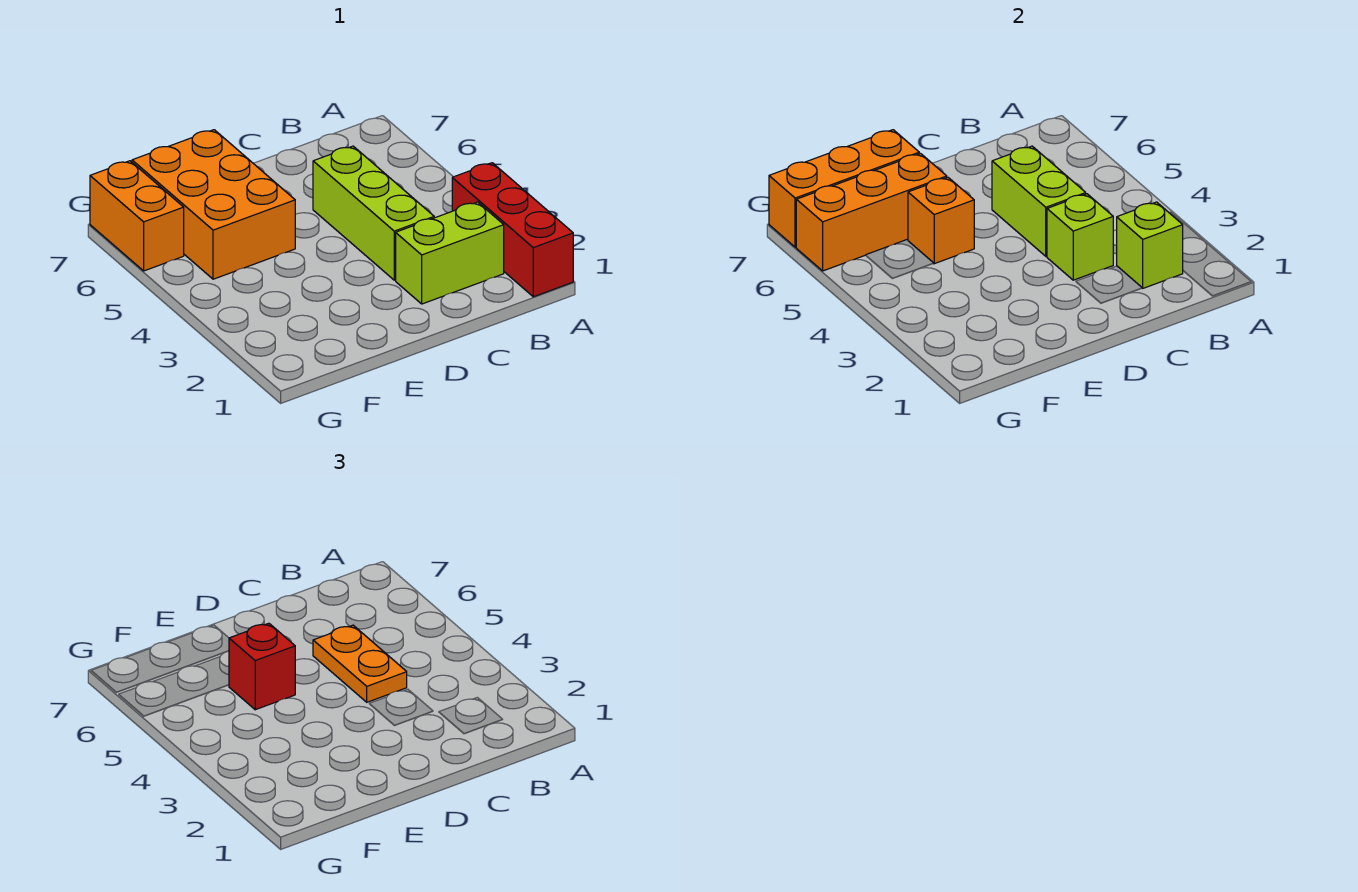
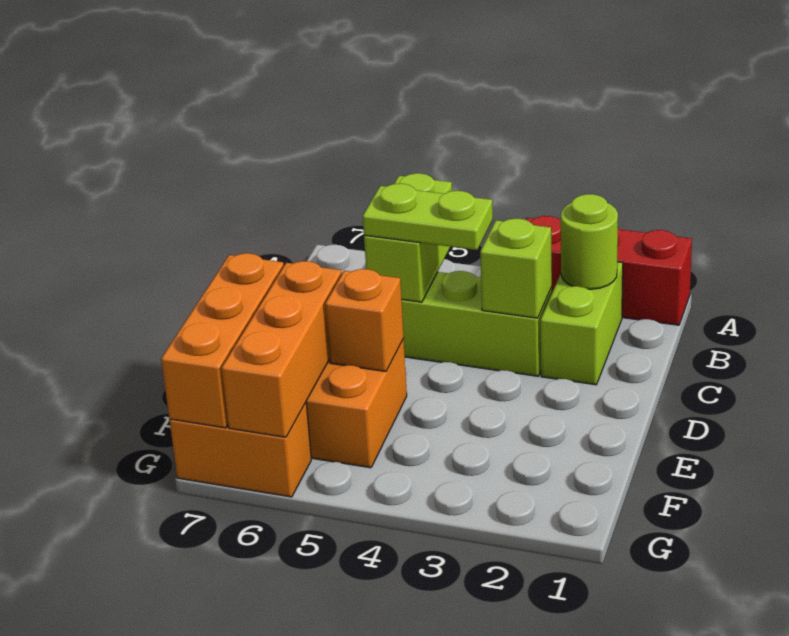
lime 1x1 brick [1117,202,1183,288] -> lime 1x1 round brick [561,194,618,289]
lime 1x2 brick [992,146,1086,256] -> lime 1x2 brick turned to [364,173,452,302]
orange 1x2 plate [313,625,407,702] -> lime 1x2 plate [363,184,493,250]
red 1x1 brick [229,623,295,710] -> none

